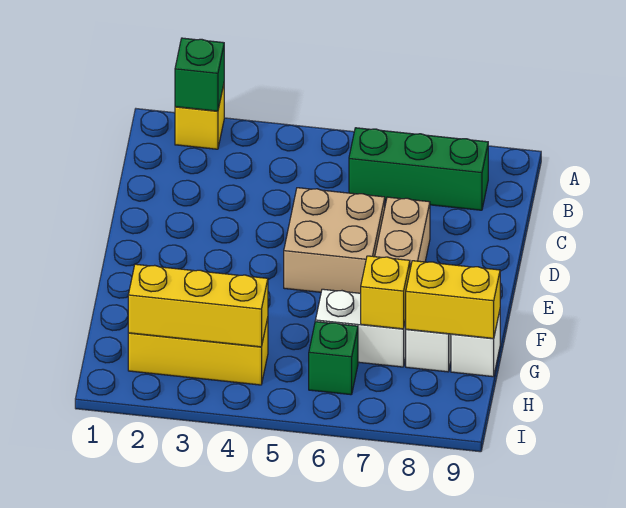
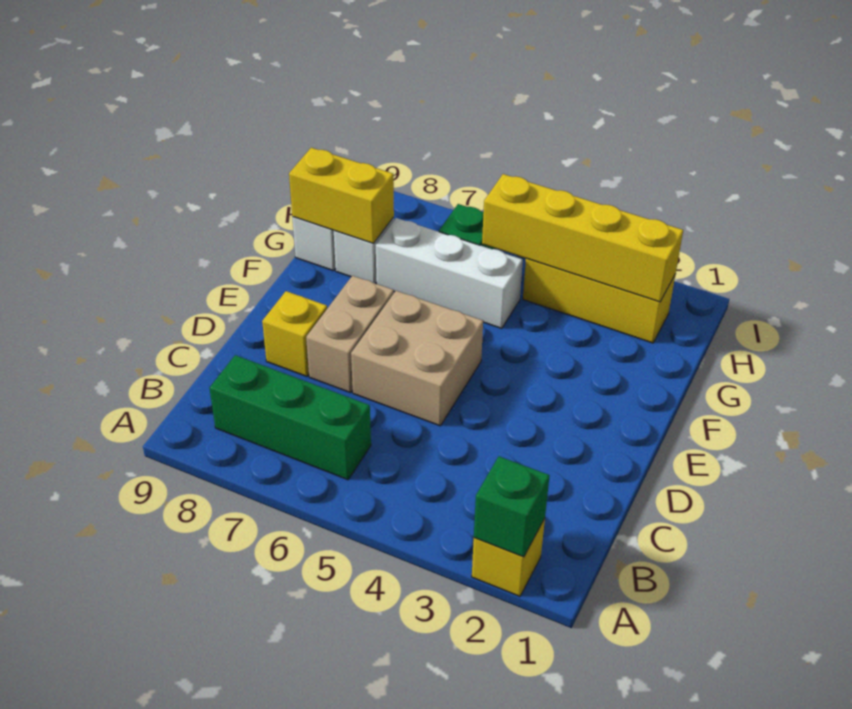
white 1x2 brick [315,289,406,367] -> white 1x3 brick [376,218,523,329]
yellow 1x1 brick [361,256,410,329] -> yellow 1x1 brick moved to [262,291,327,376]
yellow 1x3 brick [128,264,268,347] -> yellow 1x4 brick [482,174,683,302]

